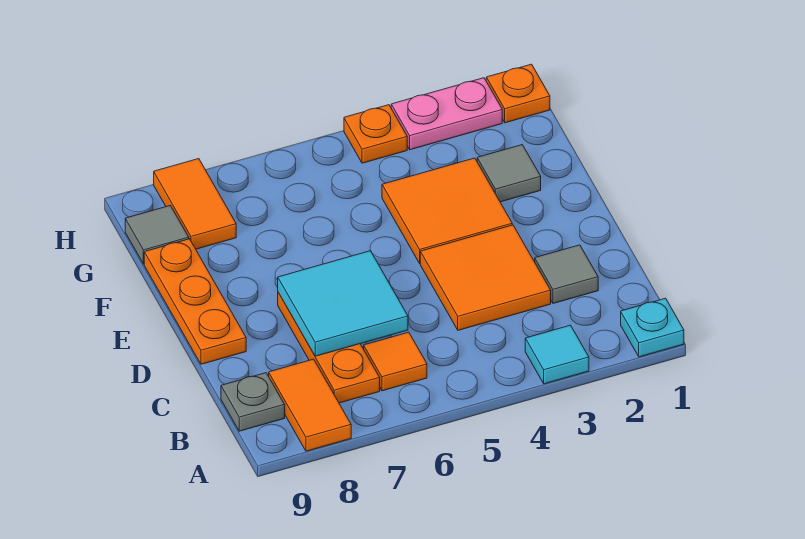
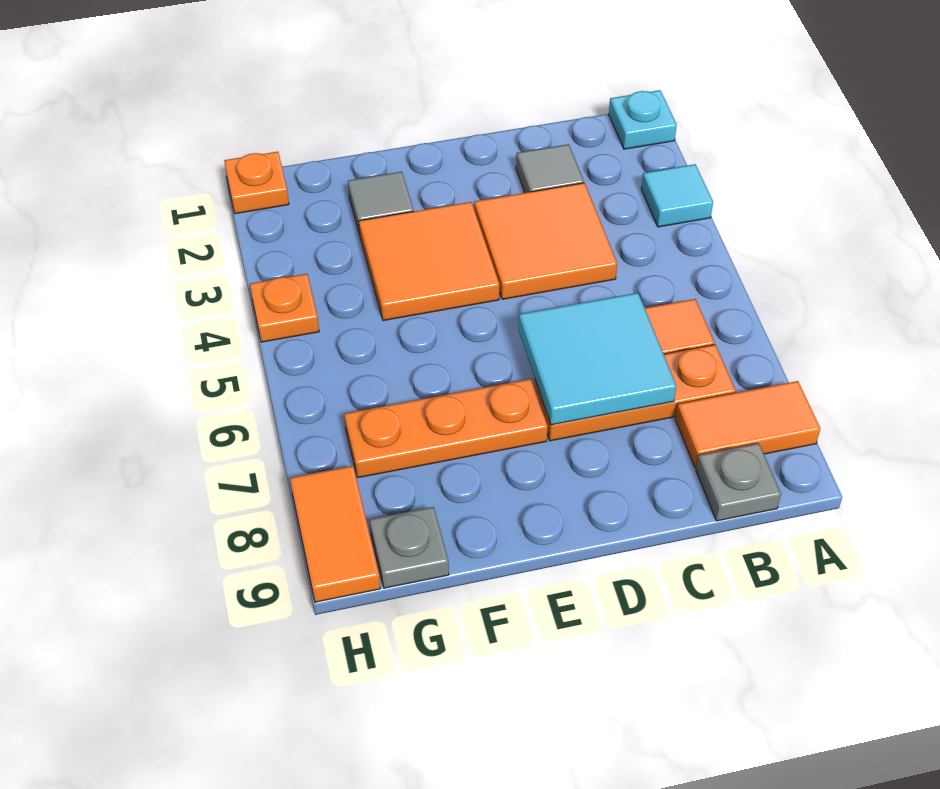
orange 1x3 plate [144,239,246,364] -> orange 1x3 plate moved to [344,379,548,478]
orange 1x2 tile [154,159,236,249] -> orange 1x2 tile turned to [290,466,380,602]
grey 1x1 tile [125,206,189,264] -> grey 1x1 plate [370,507,449,588]
pink 1x2 plate [391,78,502,150] -> none

